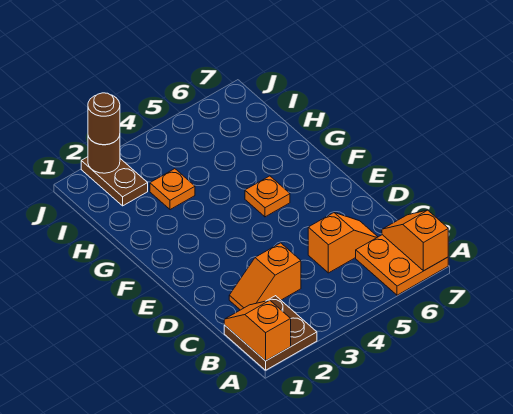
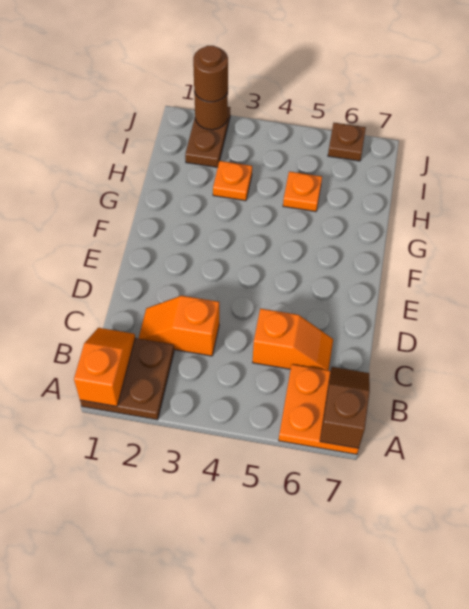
orange 1x2 slope [382,210,448,271] -> brown 1x2 slope [320,367,370,448]
orange 1x1 plate [245,176,290,217] -> orange 1x1 plate moved to [283,171,322,212]
none -> brown 1x1 plate [328,123,366,161]

